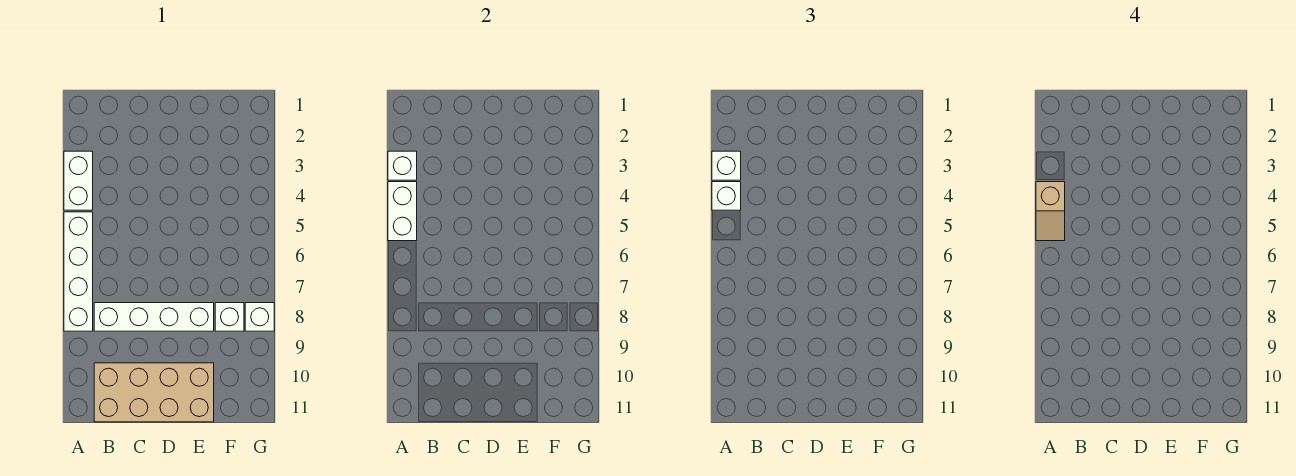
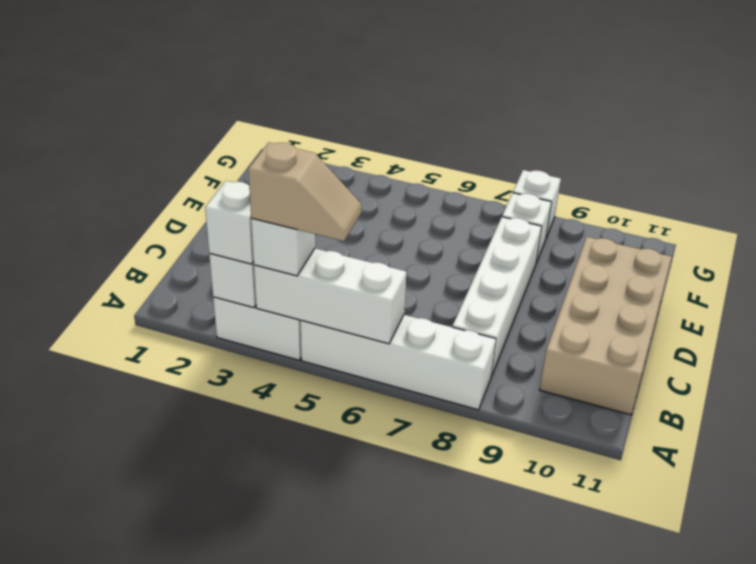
white 1x2 brick [388,182,417,241] -> white 1x3 brick [254,249,406,344]

